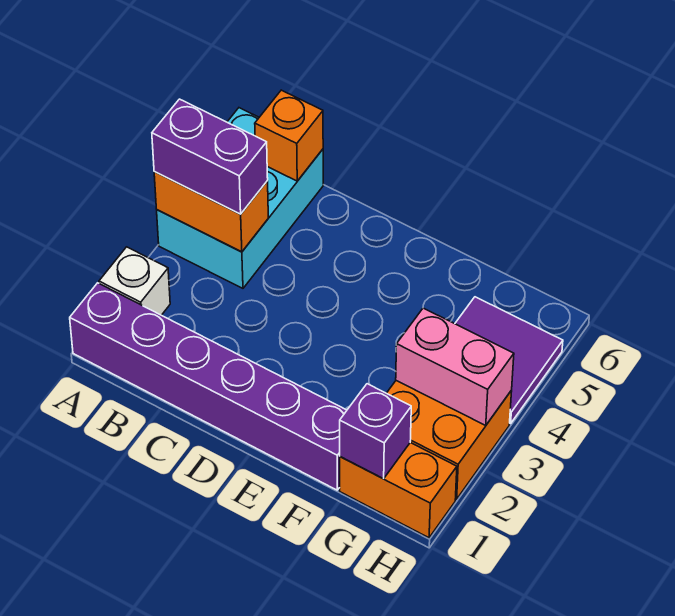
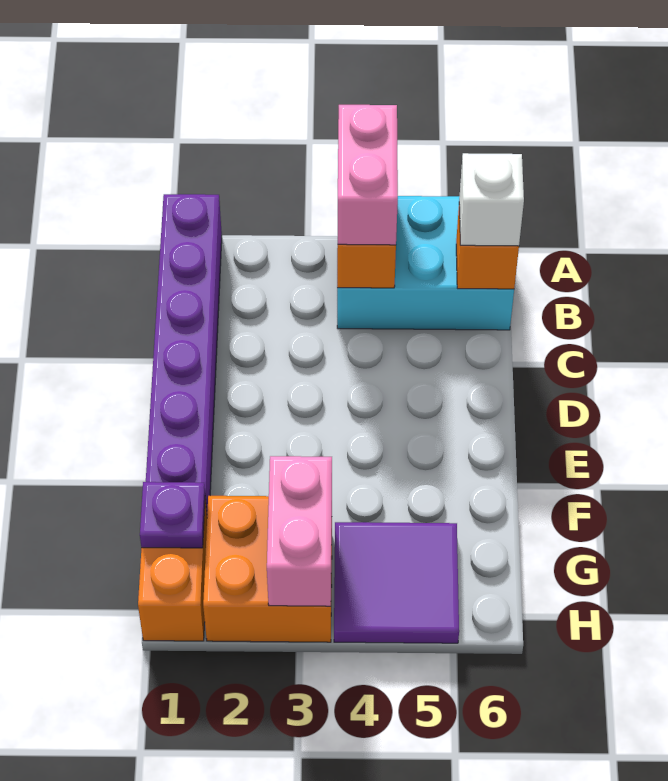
white 1x1 brick [99,247,170,315] -> white 1x1 brick moved to [459,153,524,246]
purple 1x2 brick [152,99,268,214] -> pink 1x2 brick [338,105,398,245]
purple 1x1 brick [340,384,411,479] -> purple 1x1 plate [140,482,205,548]

